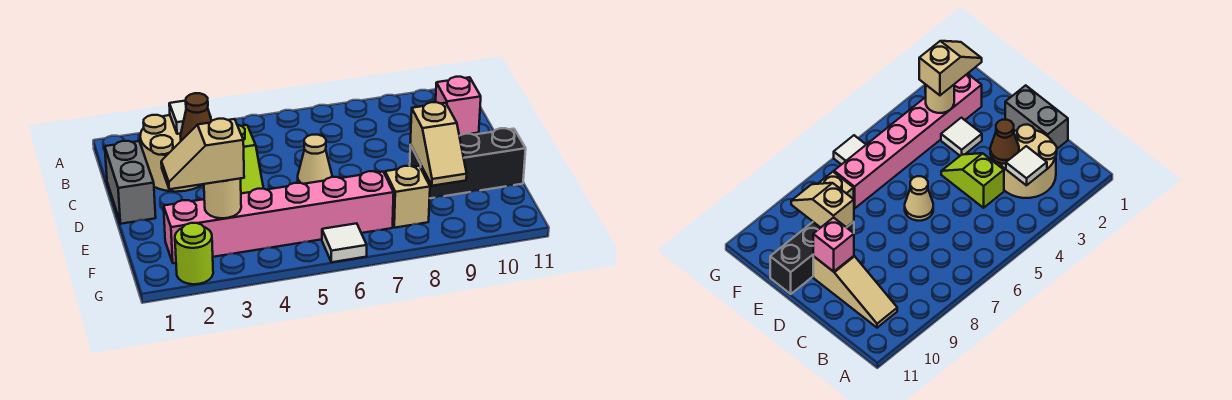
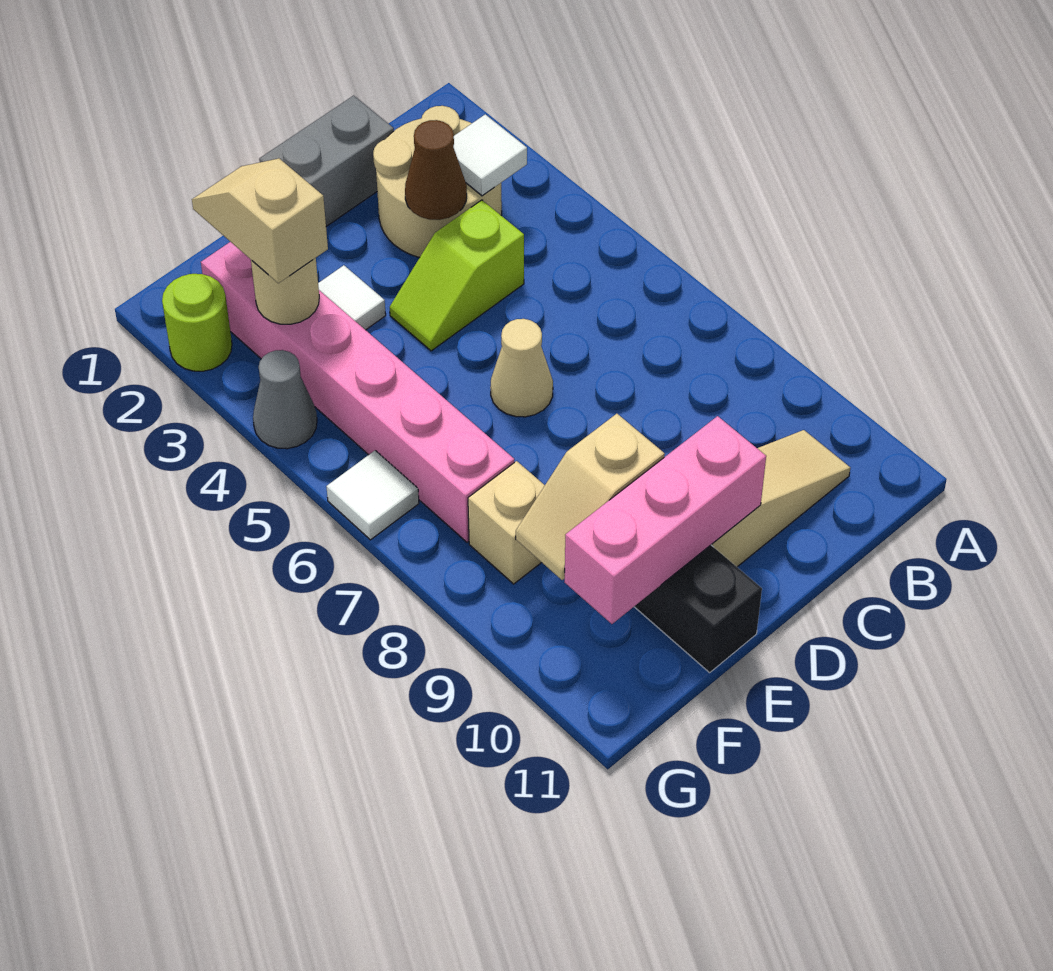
pink 1x1 brick [436,77,481,136] -> pink 1x3 brick [565,416,766,624]
none -> grey 1x1 cone [253,350,317,449]

